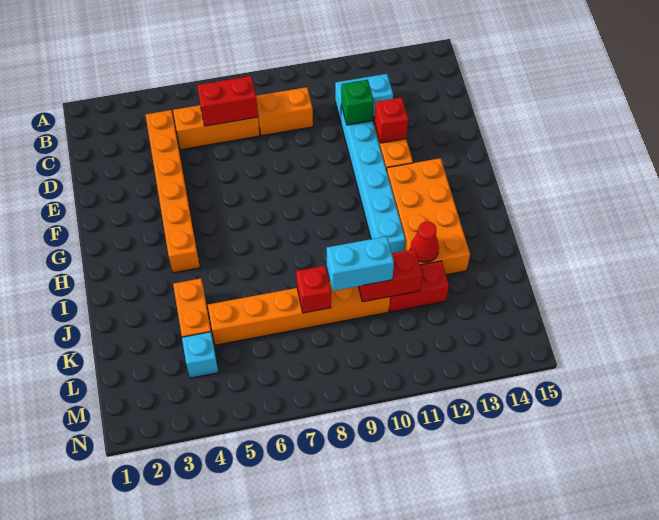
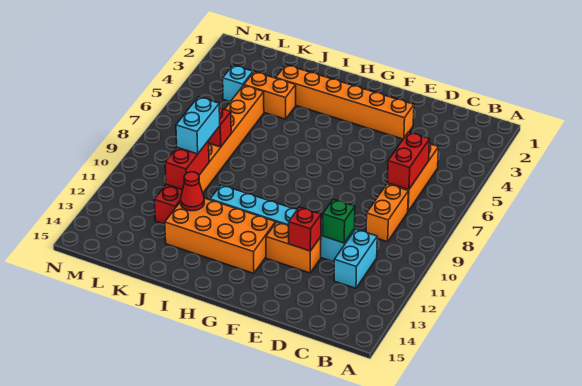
orange 1x6 brick [146,110,200,273] -> orange 1x6 brick moved to [276,65,414,139]

